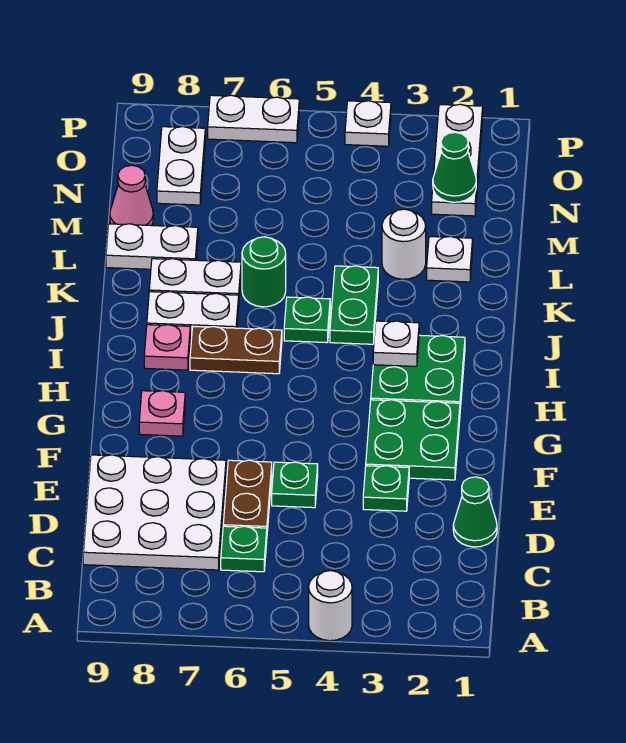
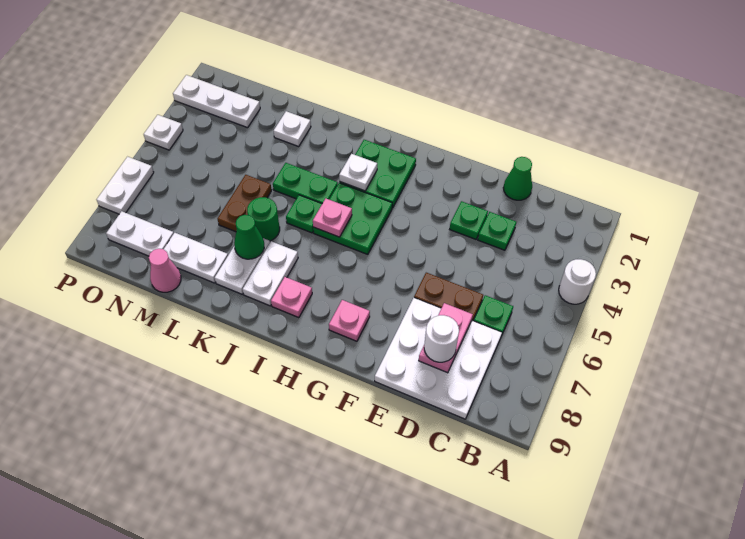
none -> pink 1x2 plate [419,303,473,373]
green 1x1 plate [272,462,318,508] -> green 1x1 plate moved to [478,212,516,250]
green 2x2 plate [366,400,460,480] -> green 2x2 plate moved to [313,183,392,254]
none -> pink 1x1 plate [313,199,352,237]
brown 1x2 plate [190,326,282,374] -> brown 1x2 plate moved to [218,175,272,232]
white 1x1 round brick [382,209,426,279] -> white 1x1 round brick moved to [424,315,459,362]
white 1x2 plate [106,224,198,269] -> white 1x2 plate turned to [164,233,228,283]
green 1x1 cone [433,132,476,202] -> green 1x1 cone moved to [234,215,264,259]

